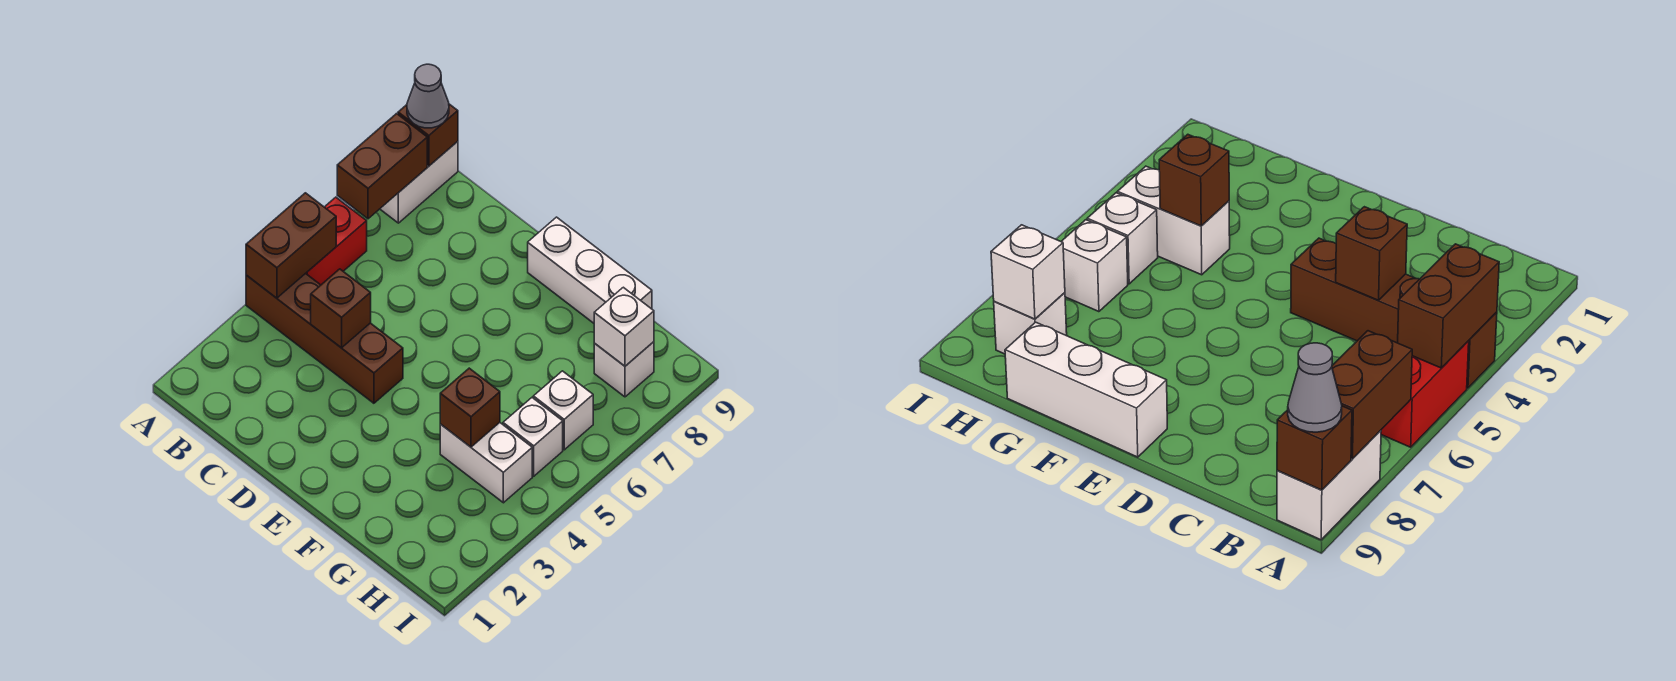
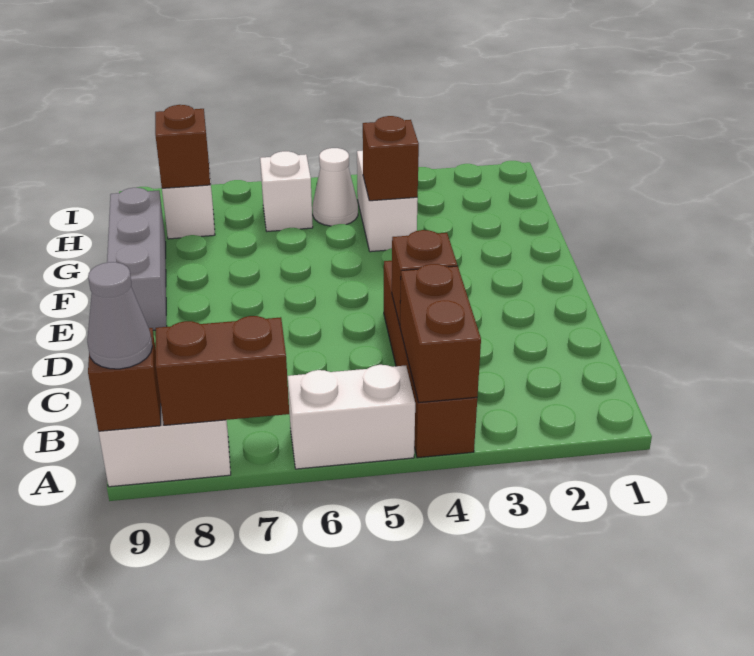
brown 1x2 brick [246,193,336,298] -> brown 1x2 brick turned to [400,264,481,403]
red 1x2 brick [306,197,367,285] -> white 1x2 brick [288,365,415,469]
white 1x3 brick [528,217,652,323] -> grey 1x3 brick [107,188,167,330]
white 1x1 brick [503,398,563,476] -> white 1x1 cone [312,148,358,226]
white 1x1 brick [594,287,654,366] -> brown 1x1 brick [155,105,210,188]

